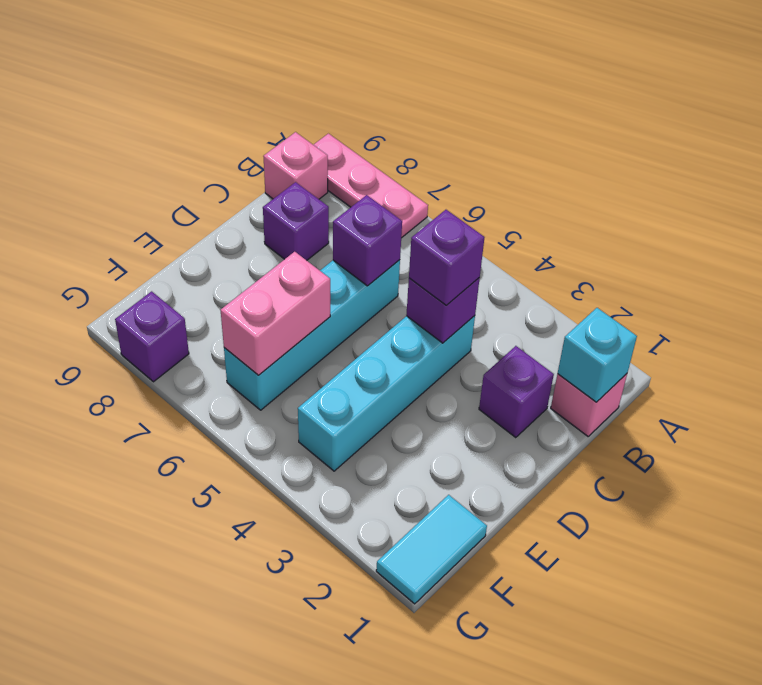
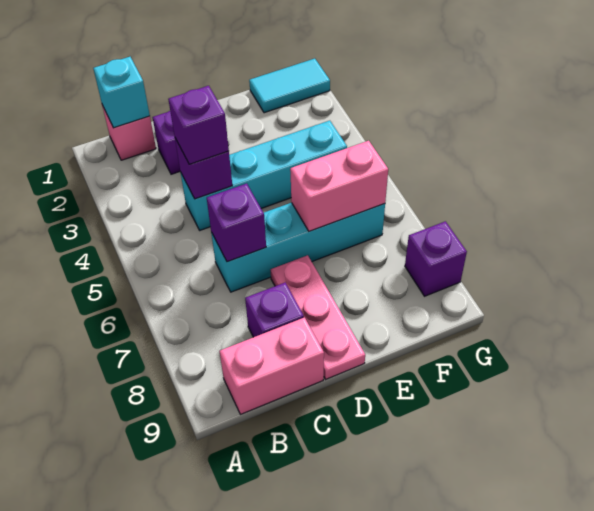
pink 1x3 plate [314,134,428,238] -> pink 1x3 plate moved to [271,255,365,379]
pink 1x1 brick [263,132,328,199] -> pink 1x2 brick [220,317,324,414]

